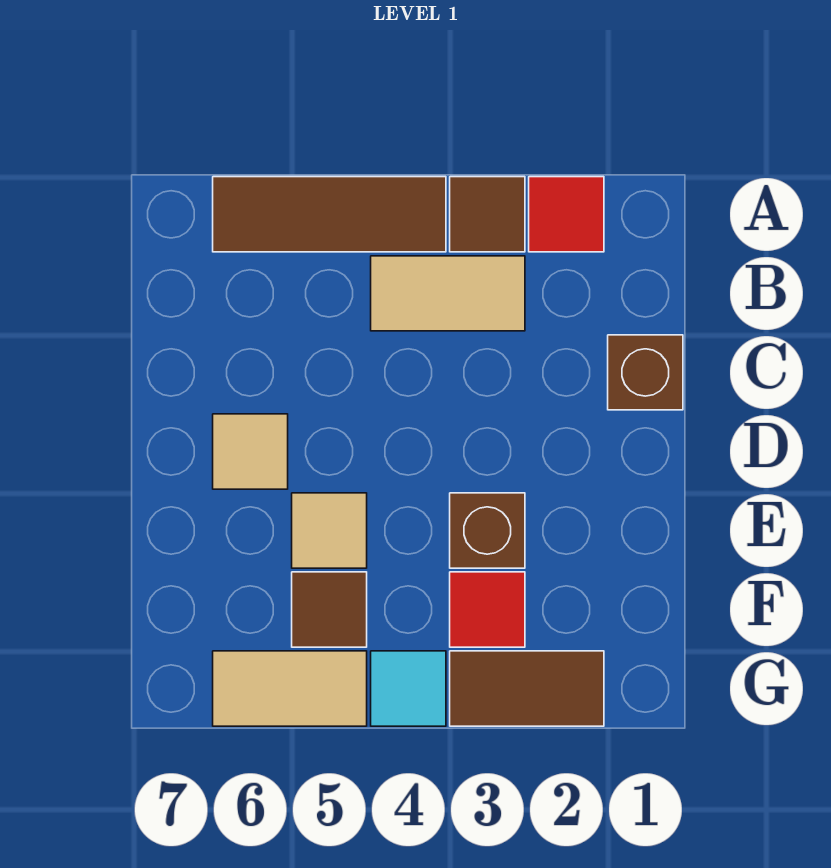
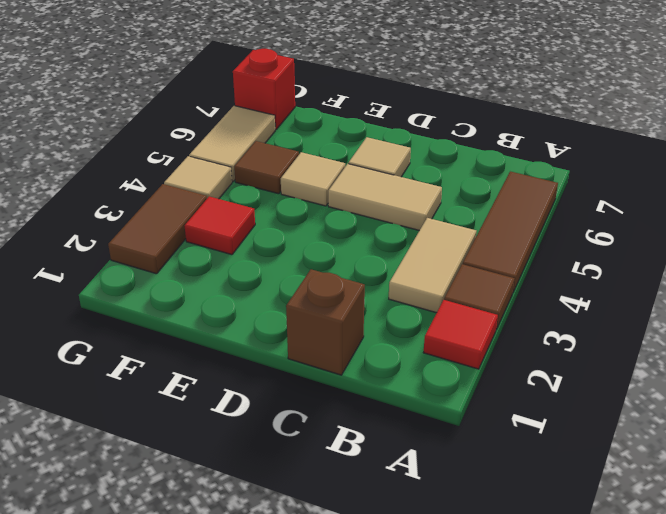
none -> tan 1x2 tile [328,164,442,231]
brown 1x1 brick [450,493,525,568] -> none
cyan 1x1 tile [371,651,446,726] -> tan 1x1 tile [164,156,232,199]
none -> red 1x1 brick [233,49,295,129]

